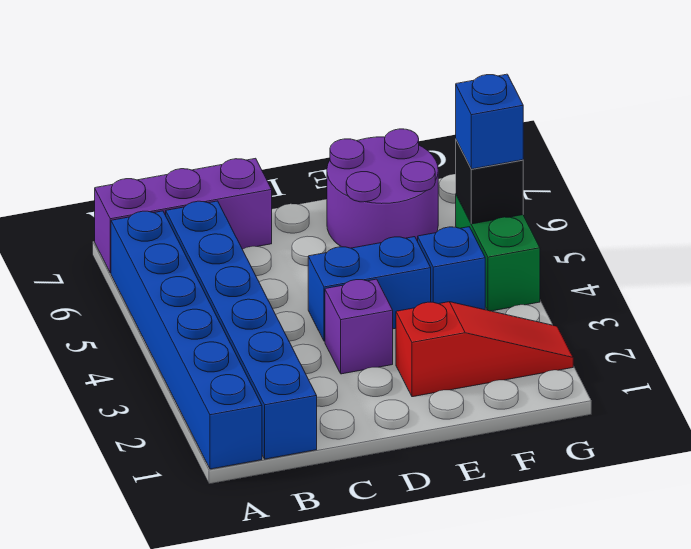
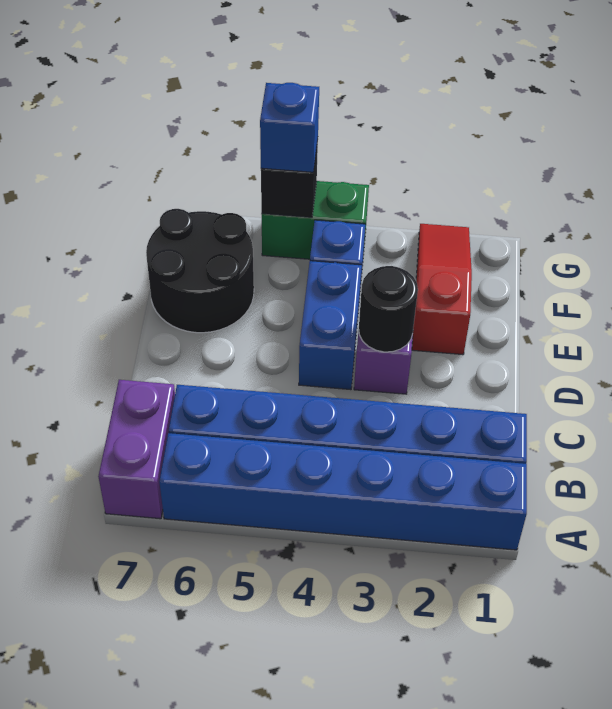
purple 1x3 brick [95,158,272,273] -> purple 1x2 brick [98,380,175,519]
none -> black 1x1 round brick [359,266,418,352]
purple 2x2 round brick [327,129,438,248] -> black 2x2 round brick [146,209,254,333]

